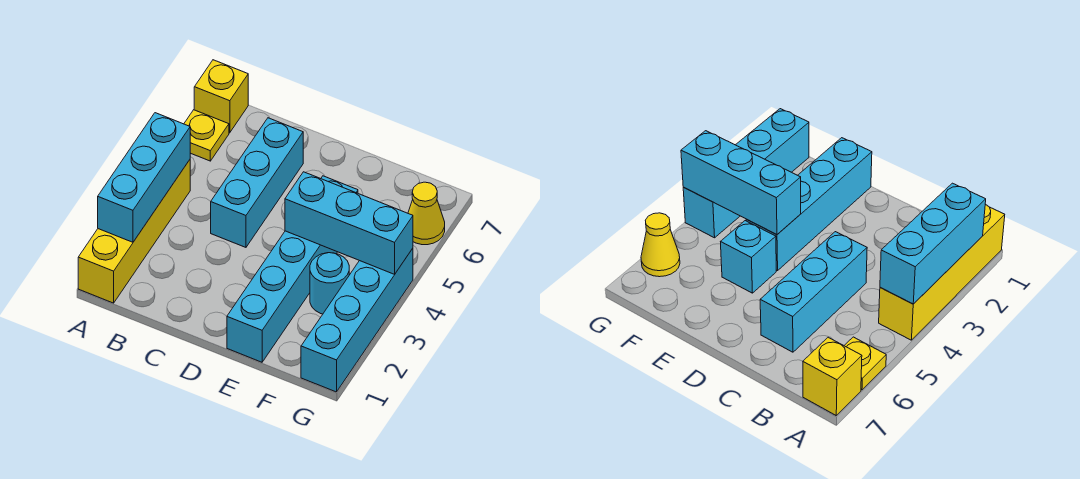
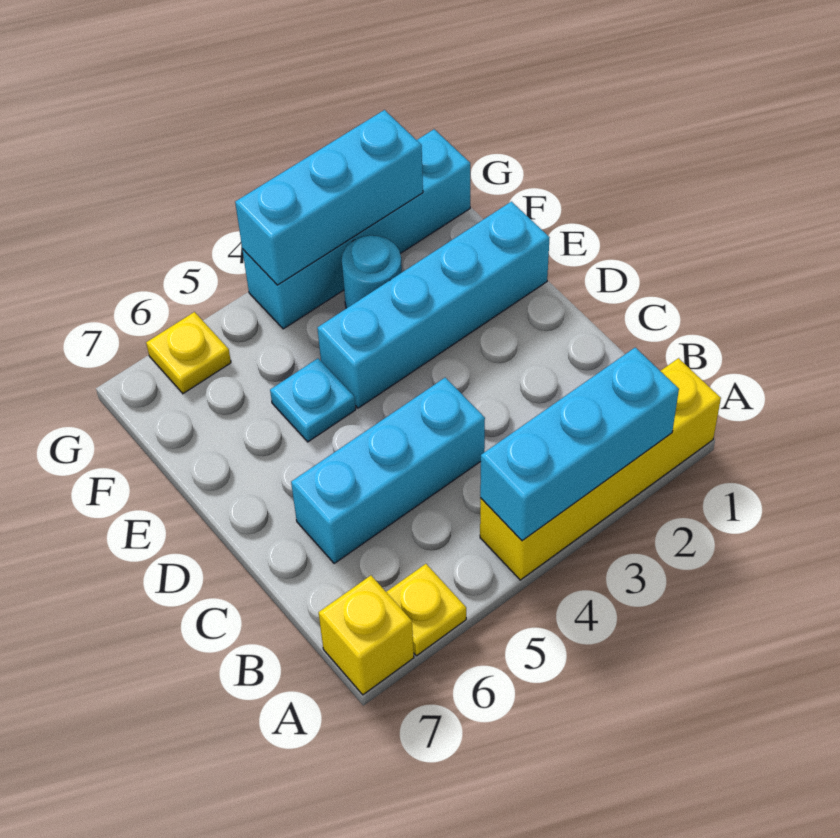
cyan 1x3 brick [285,172,413,274] -> cyan 1x3 brick turned to [235,110,423,285]
cyan 1x1 brick [721,221,776,293] -> cyan 1x1 plate [270,358,356,442]
yellow 1x1 cone [408,182,445,245] -> yellow 1x1 plate [146,312,231,394]

